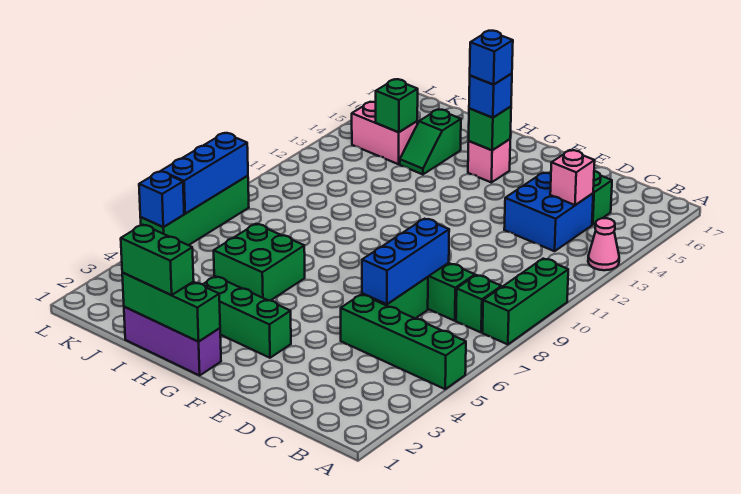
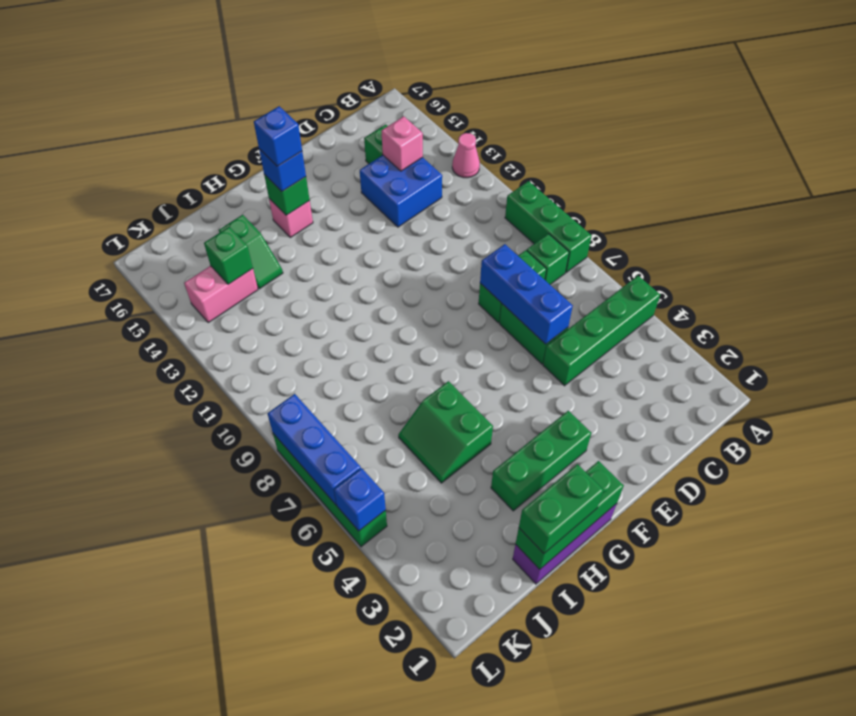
green 2x2 brick [214,224,305,301] -> green 2x2 slope [398,381,493,483]

